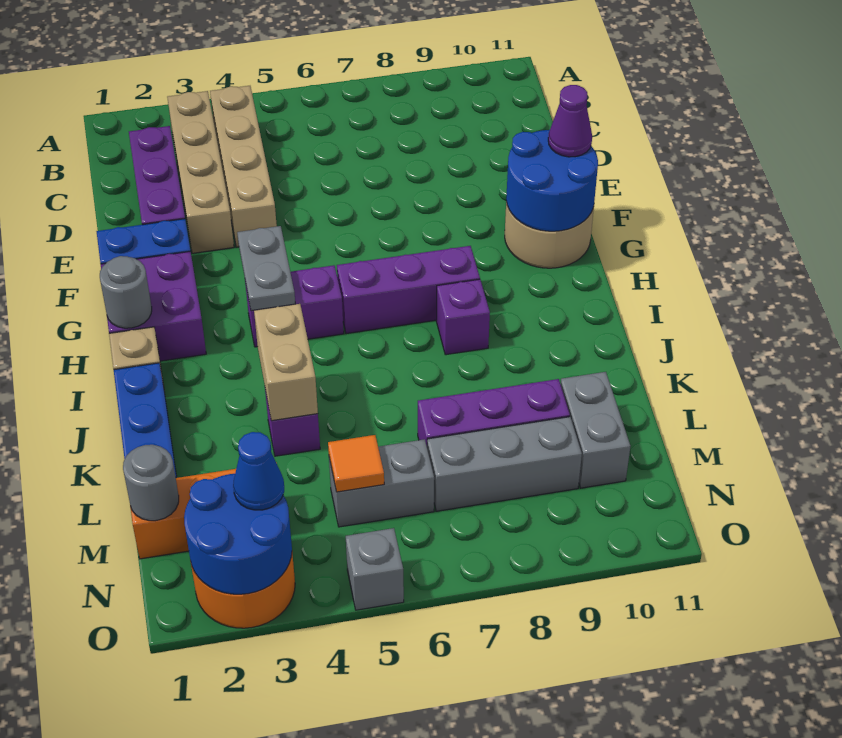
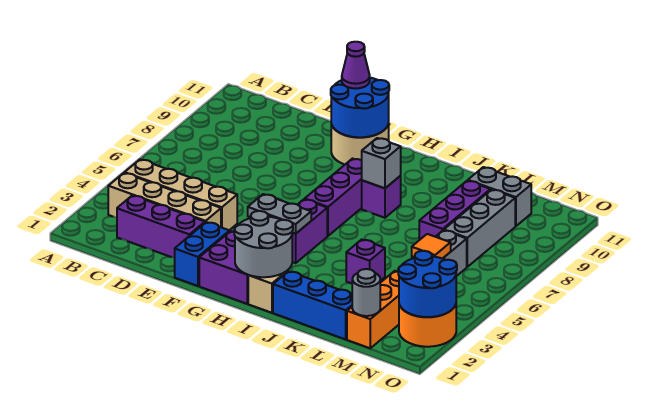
grey 1x1 round brick [100,256,152,328] -> grey 2x2 round brick [234,211,293,277]
tan 1x2 brick [254,304,318,421] -> none
blue 1x1 cone [233,432,284,510] -> none
grey 1x1 brick [346,528,404,610] -> grey 1x1 brick moved to [362,138,401,188]

